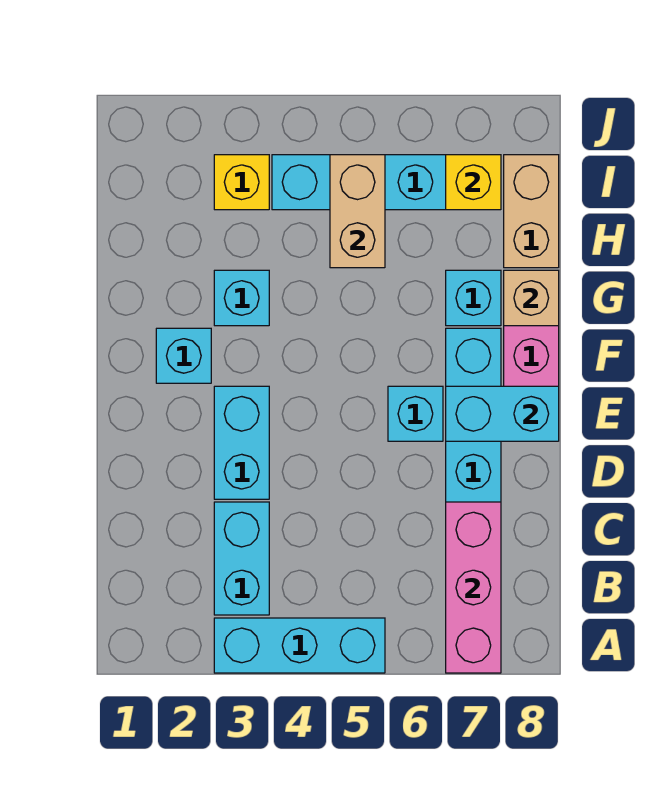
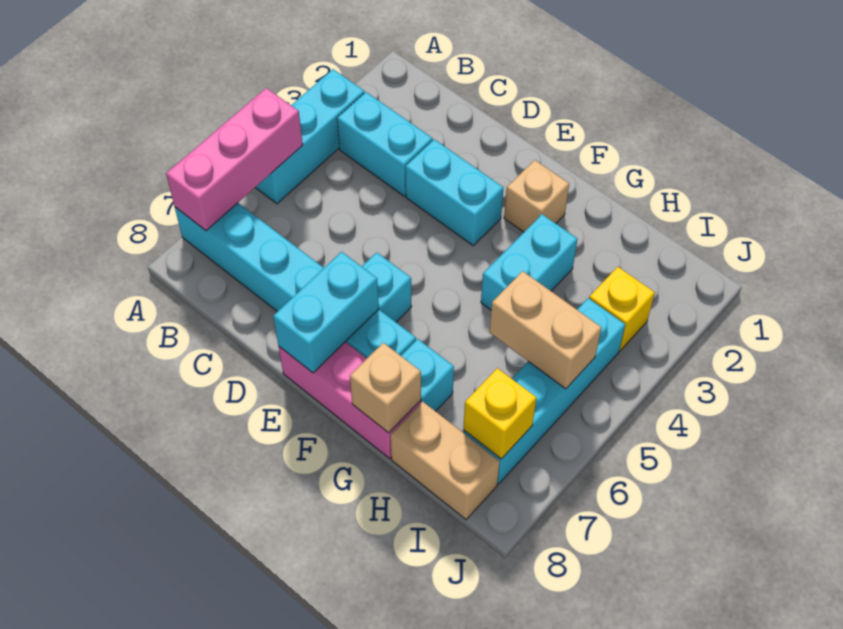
pink 1x3 brick [446,502,501,673] -> pink 1x3 brick turned to [166,88,303,231]
cyan 1x1 brick [156,328,211,383] -> tan 1x1 brick [504,160,569,232]
cyan 1x1 brick [214,270,269,326] -> cyan 1x2 brick [481,214,578,310]

